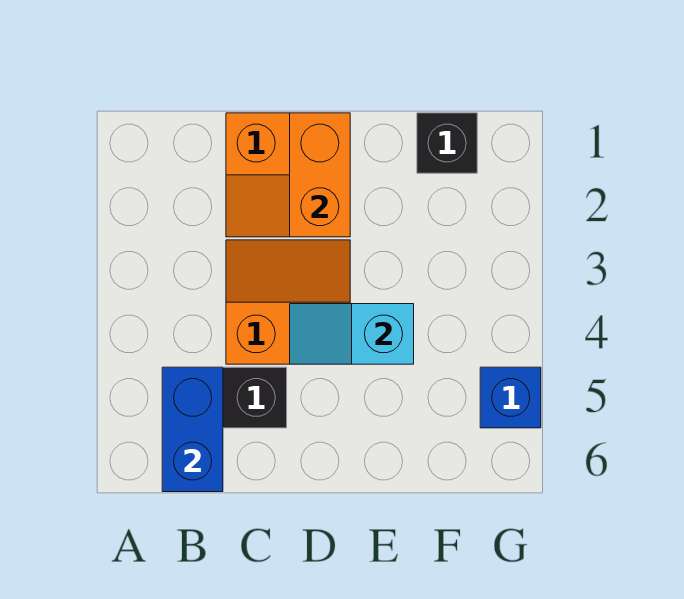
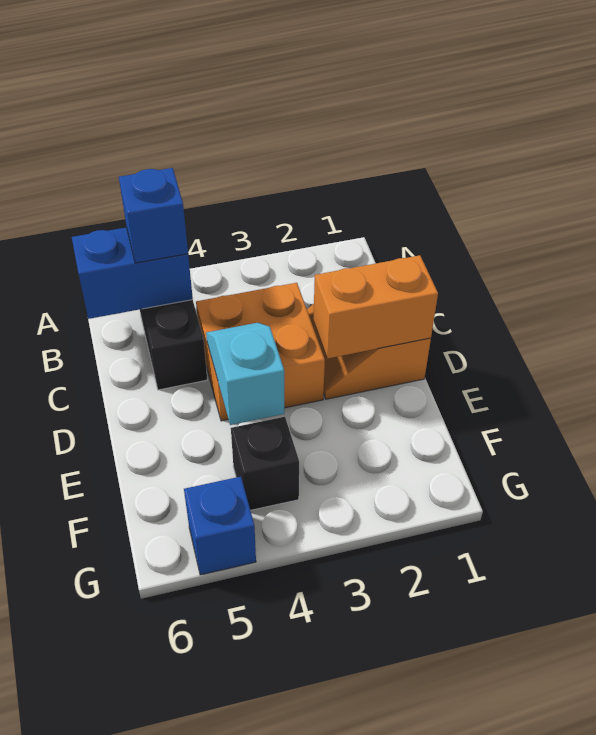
none -> blue 1x1 brick [119,168,188,263]
orange 2x2 slope [226,240,350,364] -> orange 2x2 brick [196,283,325,421]
black 1x1 brick [417,113,477,173] -> black 1x1 brick moved to [231,417,299,510]

